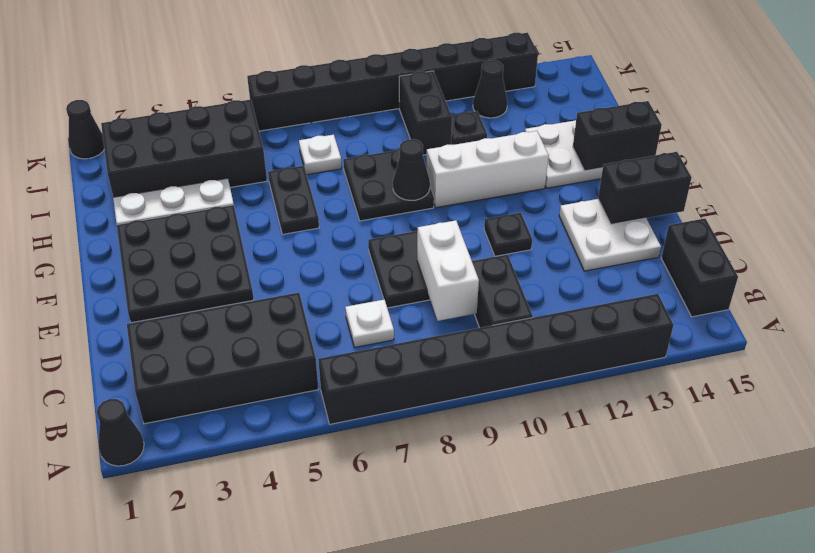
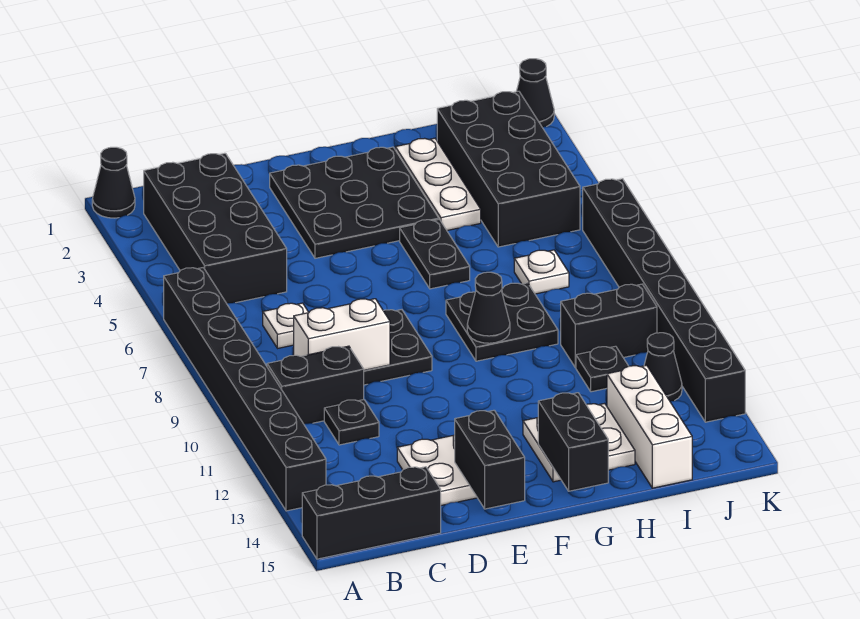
black 1x2 brick [661,219,738,317] -> black 1x3 brick [302,467,441,559]
black 1x1 plate [484,213,532,256] -> black 1x1 plate moved to [324,400,379,445]
black 1x2 plate [268,166,319,234] -> black 1x2 plate turned to [400,219,470,289]
white 1x3 brick [427,131,549,208] -> white 1x3 brick moved to [607,365,692,488]

